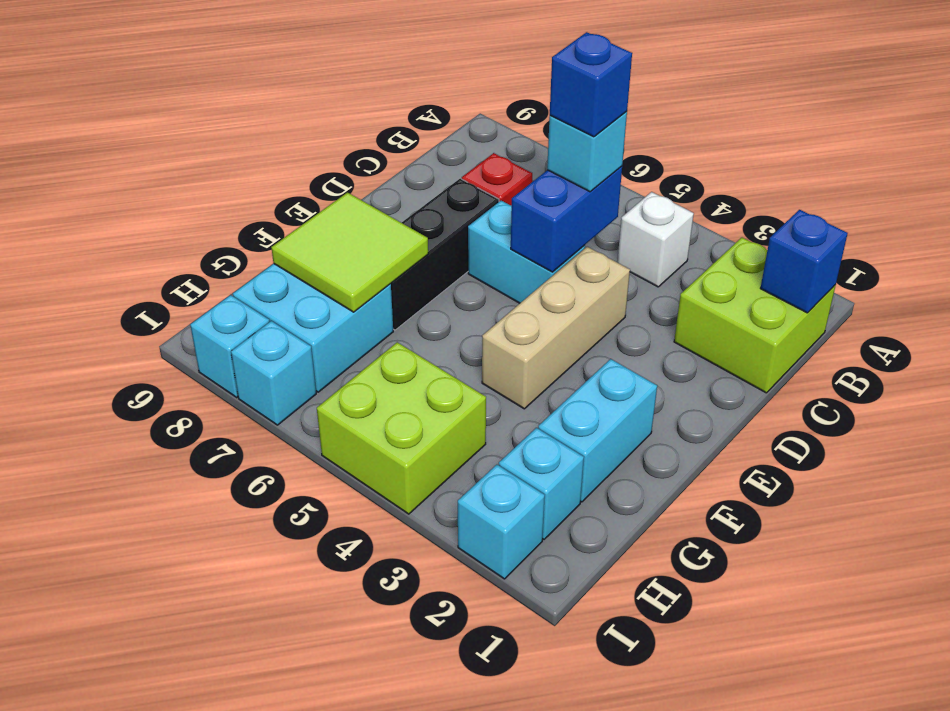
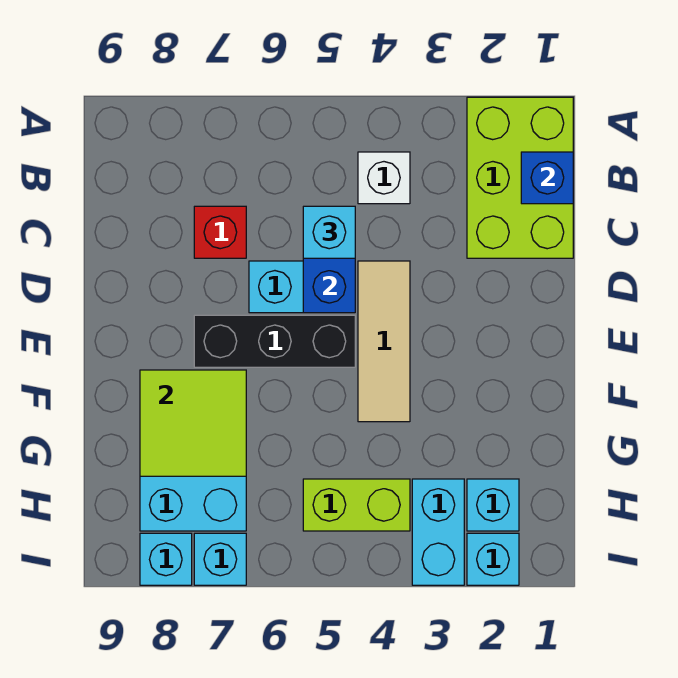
lime 2x2 brick [674,238,836,393] -> lime 2x3 brick [467,97,573,258]
blue 1x1 brick [550,32,632,137] -> none
tan 1x3 brick [482,247,630,409] -> tan 1x3 tile [358,261,410,422]
black 1x3 brick [391,179,499,330] -> black 1x3 brick turned to [194,315,355,367]
cyan 1x2 brick [538,359,657,502] -> cyan 1x2 brick moved to [412,479,464,585]
lime 2x2 brick [317,342,486,514] -> lime 1x2 brick [303,479,410,531]

